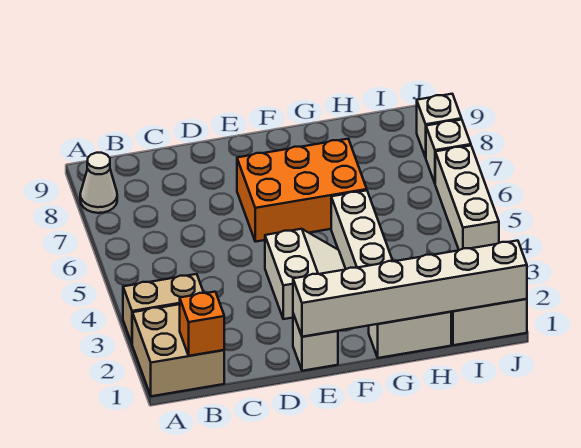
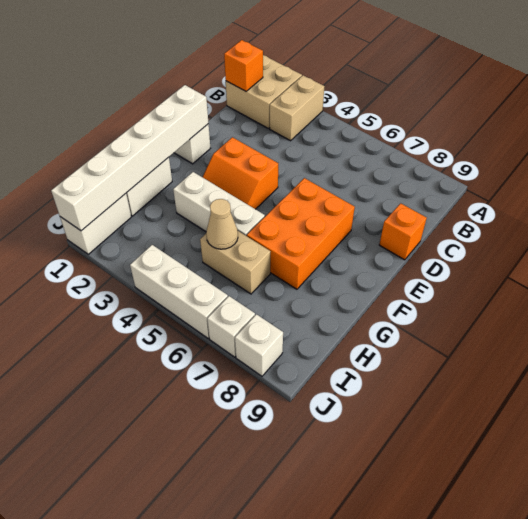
white 1x1 cone [80,153,117,213] -> none
none -> orange 1x1 brick [379,203,427,260]
white 2x2 slope [265,229,345,319] -> orange 2x2 slope [203,137,278,209]
none -> tan 1x2 brick [200,231,271,294]
none -> tan 1x1 cone [206,199,238,249]

